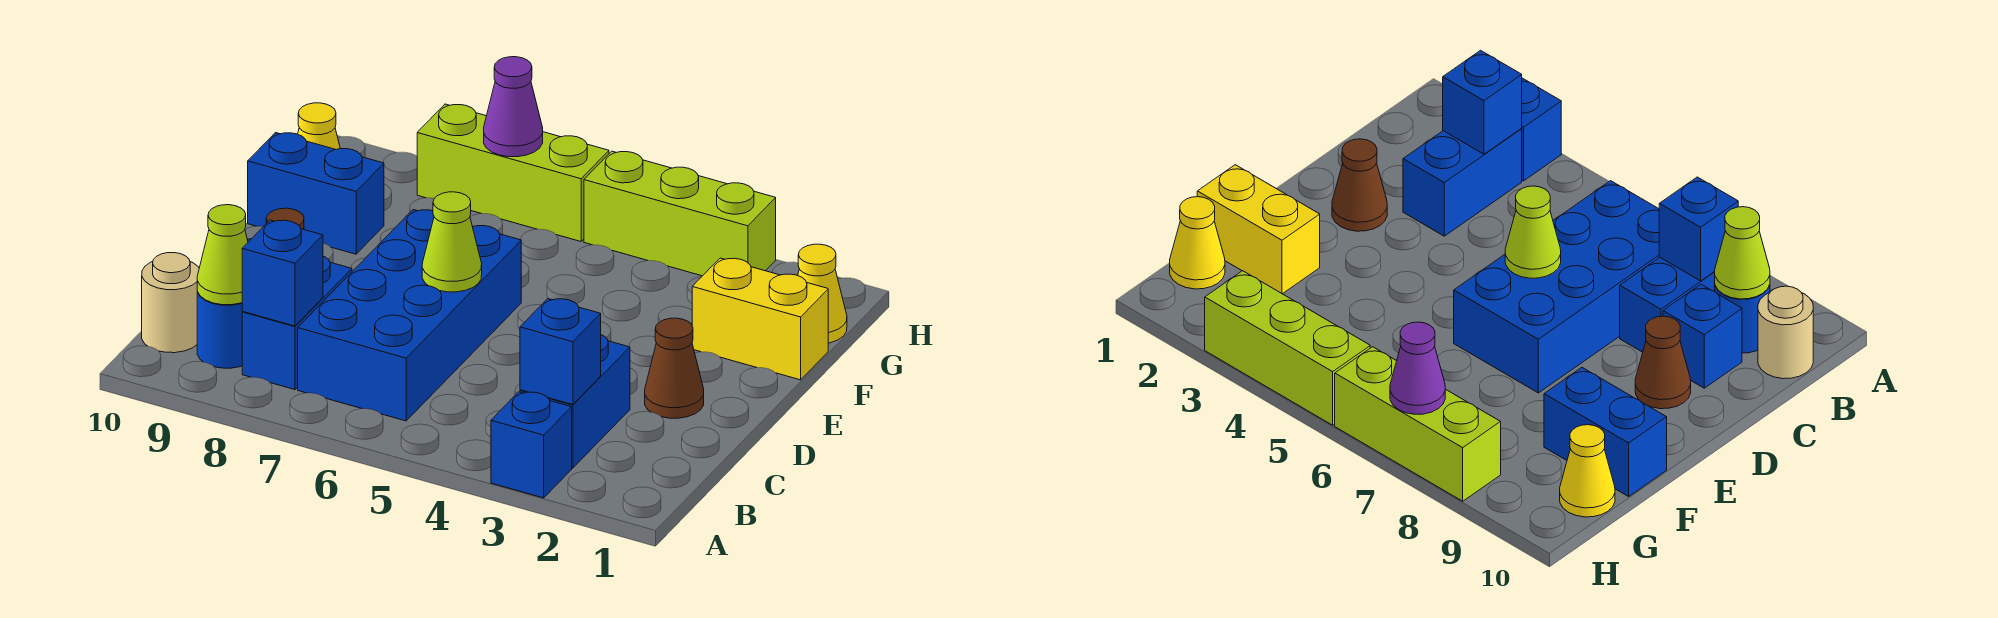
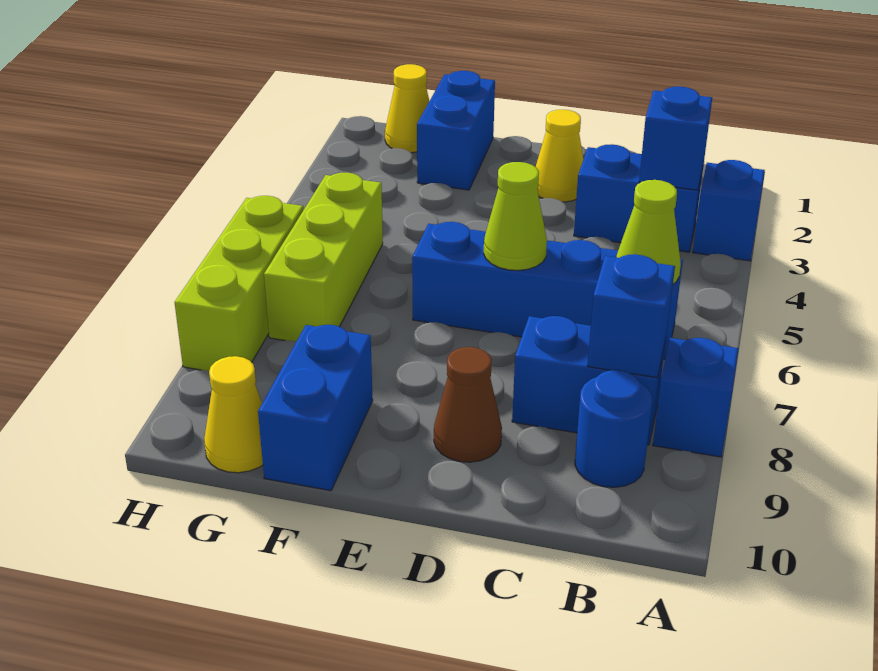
blue 2x4 brick [298,210,521,421] -> blue 1x4 brick [412,222,683,359]
lime 1x1 cone [197,205,248,305] -> lime 1x1 cone moved to [616,180,681,284]
tan 1x1 round brick [142,253,199,353] -> none
blue 1x1 brick [1663,285,1742,388] -> blue 1x1 brick moved to [653,338,739,457]
brown 1x1 cone [645,318,704,418] -> yellow 1x1 cone [536,110,583,202]
yellow 1x2 brick [692,258,828,380] -> blue 1x2 brick [417,71,495,190]
lime 1x3 brick [584,151,776,276] -> lime 1x3 brick moved to [264,172,383,342]
purple 1x1 cone [484,57,543,157] -> none

